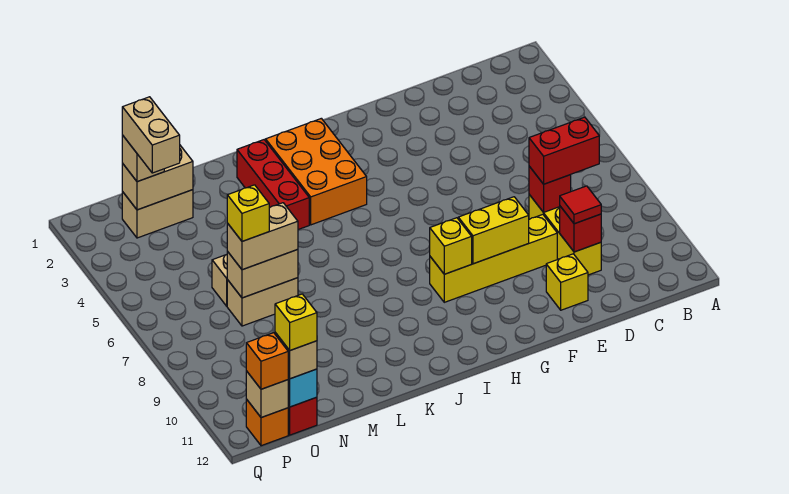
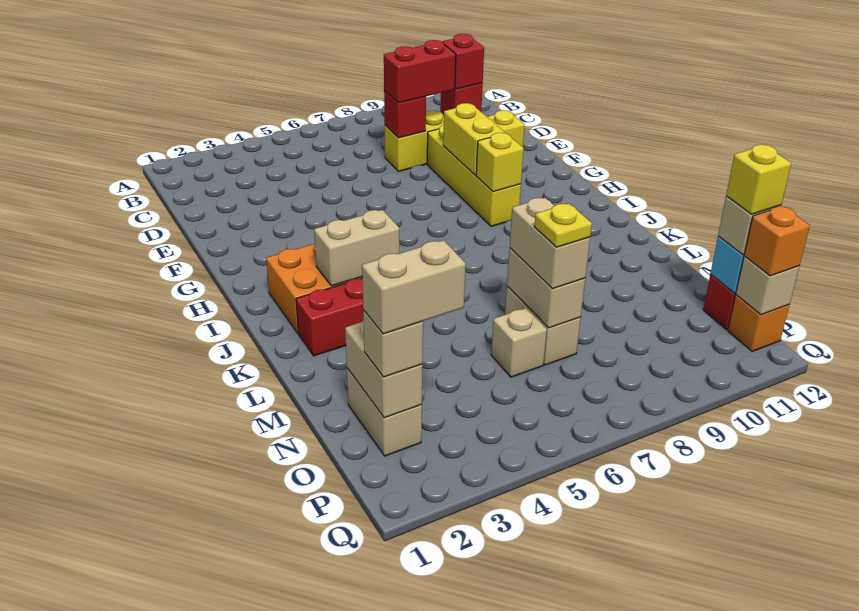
red 1x2 brick [529,117,599,184] -> red 1x2 brick turned to [384,40,456,103]
red 1x1 tile [560,186,601,224] -> red 1x1 brick [442,34,484,89]
none -> tan 1x2 brick [314,210,399,286]
yellow 1x1 brick [227,185,269,241] -> yellow 1x1 plate [534,204,592,247]

